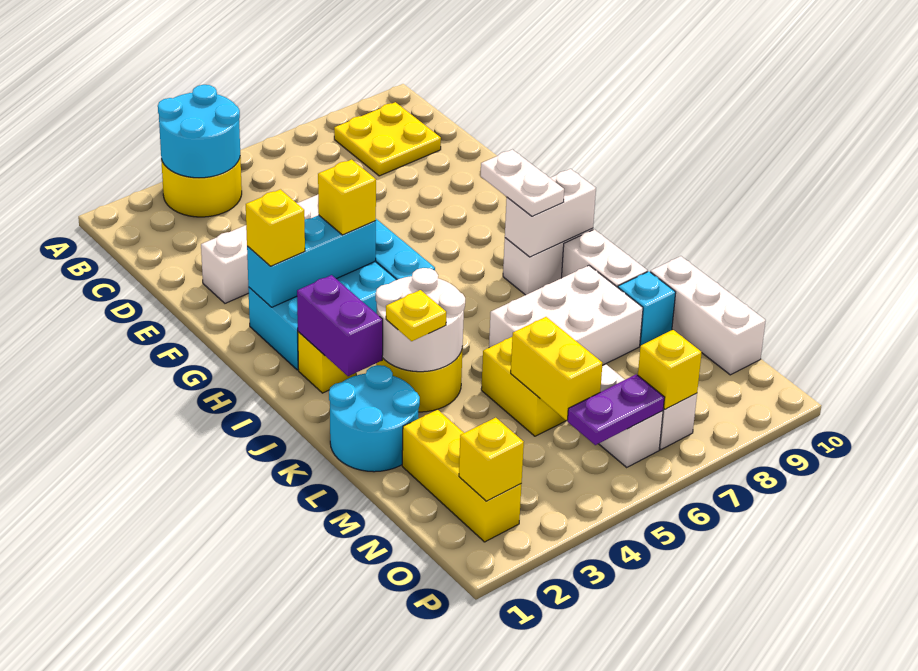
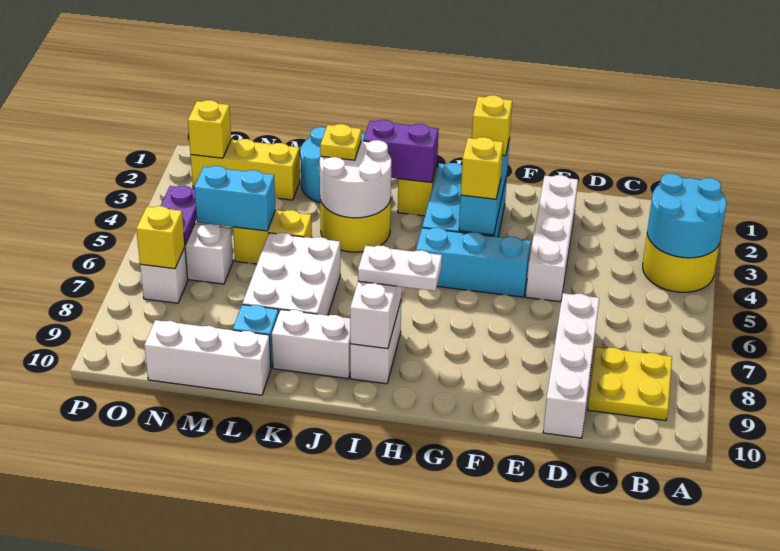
none -> white 1x4 brick [543,293,599,438]
yellow 1x2 brick [511,317,603,420] -> cyan 1x2 brick [194,166,276,231]

